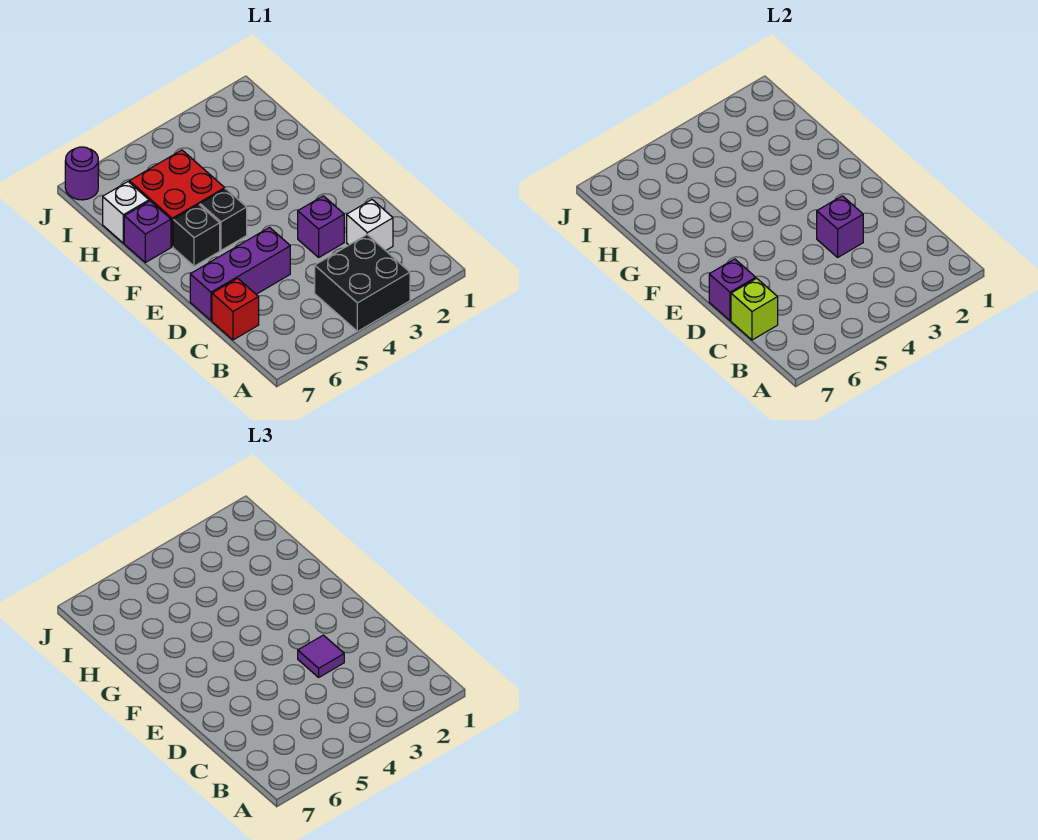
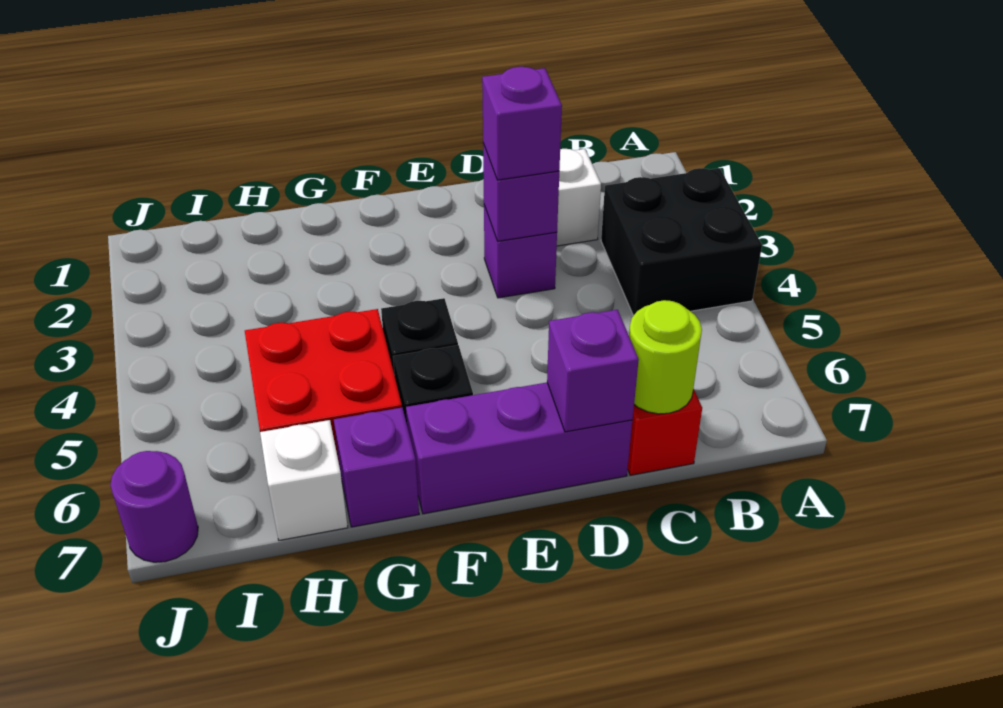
lime 1x1 brick [731,278,778,340] -> lime 1x1 round brick [629,300,702,414]
purple 1x1 tile [298,635,344,677] -> purple 1x1 brick [482,67,562,180]
purple 1x3 brick [190,227,290,321] -> purple 1x3 brick turned to [406,383,632,514]

